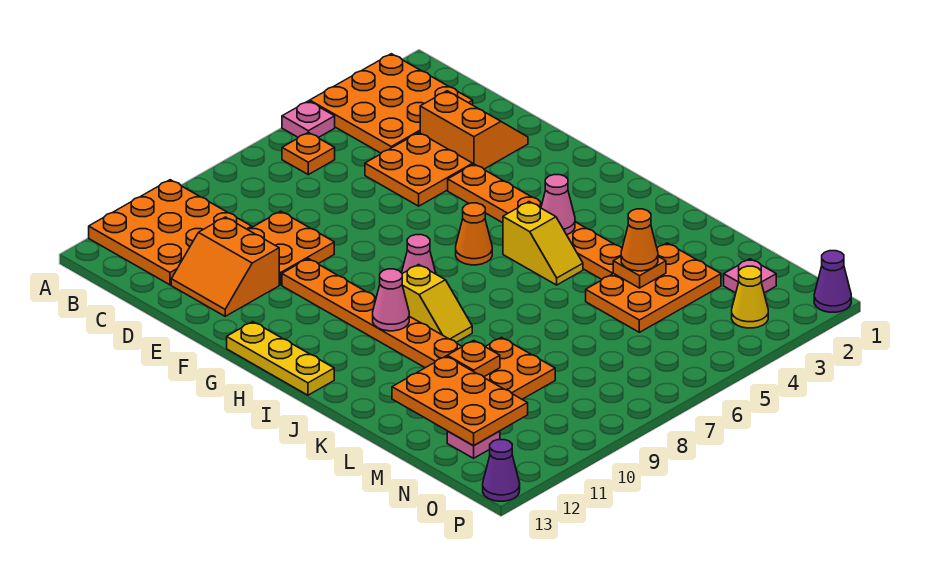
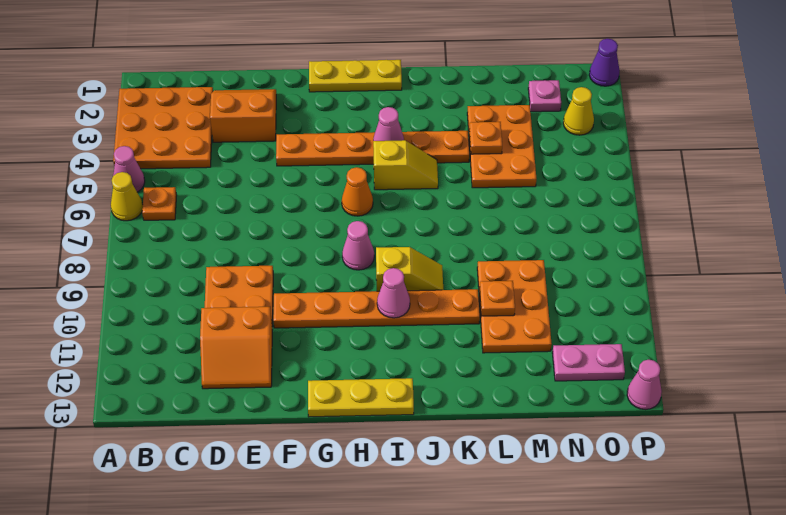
pink 1x1 plate [282,101,335,138] -> pink 1x1 cone [113,146,145,192]
none -> yellow 1x1 cone [111,172,143,221]
orange 3x3 plate [89,180,252,285] -> none
orange 2x2 plate [365,133,473,206] -> none
none -> yellow 1x3 plate [309,60,402,92]
orange 1x1 cone [621,209,658,271] -> none
orange 2x3 plate [392,356,528,446] -> none
pink 1x1 plate [447,431,500,458] -> pink 1x2 plate [552,344,625,381]
purple 1x1 cone [483,440,520,501] -> pink 1x1 cone [627,360,662,410]

